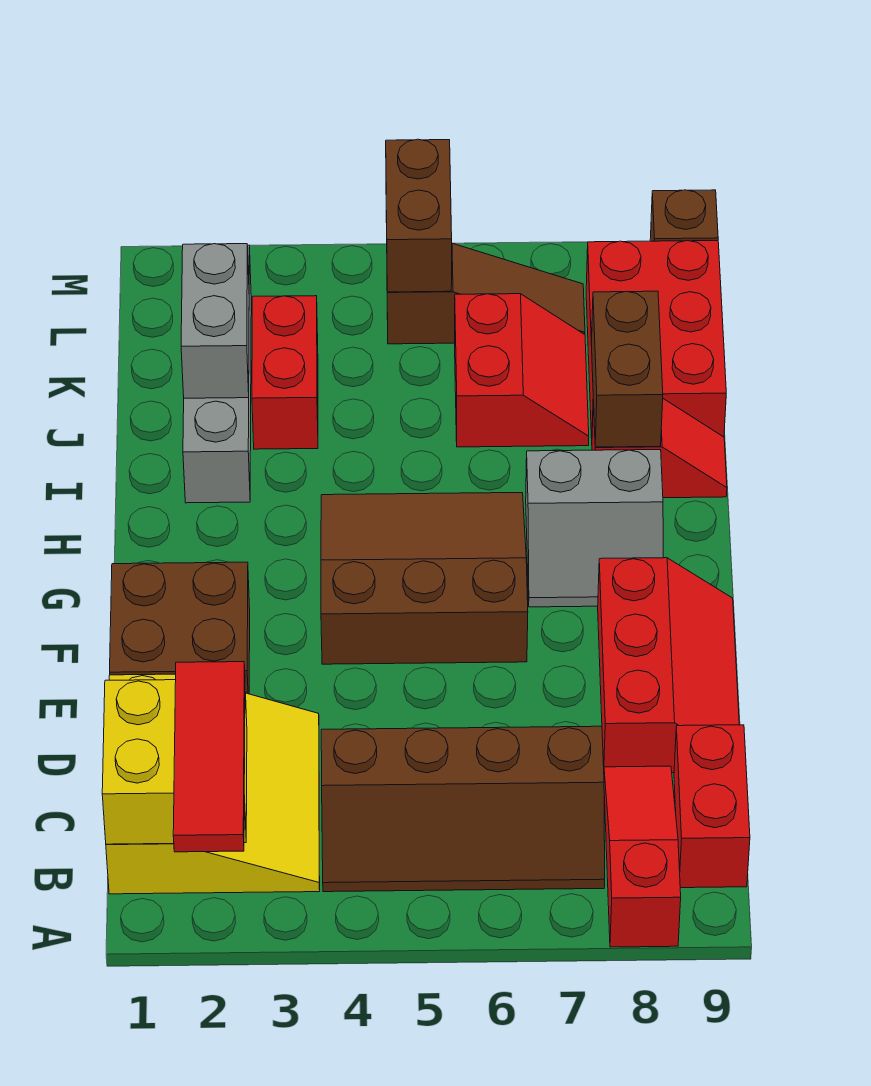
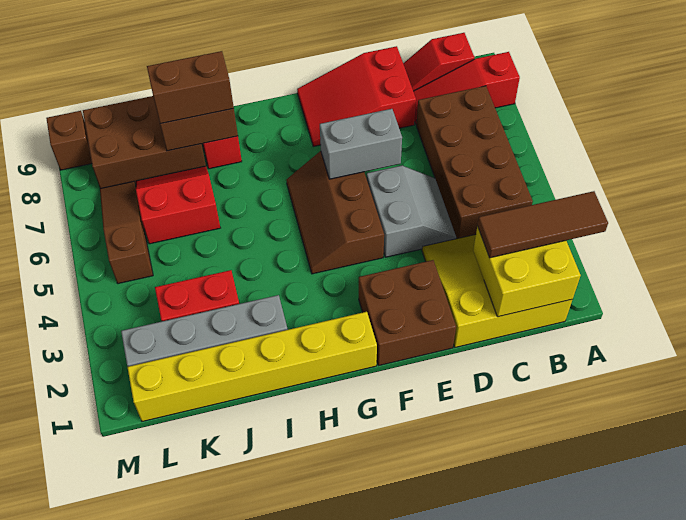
red 1x3 tile [173,662,245,852] -> brown 1x3 tile [477,191,608,258]
brown 2x4 slope [321,726,605,892] -> brown 2x4 brick [416,86,533,239]
red 1x2 brick [674,725,750,888] -> red 1x2 slope [403,33,474,91]
red 2x3 slope [598,558,739,773] -> red 2x3 slope turned to [297,46,416,147]
brown 3x3 slope [321,493,528,664] -> brown 2x3 slope [286,151,384,274]
none -> yellow 1x6 brick [128,312,377,421]
grey 2x2 slope [526,450,663,607] -> grey 2x2 slope moved to [366,166,456,257]
grey 1x2 brick [181,244,249,398] -> grey 1x2 brick moved to [320,109,402,179]
red 2x3 brick [586,241,726,438] -> brown 2x3 brick [83,96,206,188]
brown 1x2 brick [386,139,452,292] -> brown 1x2 brick moved to [147,51,234,124]

